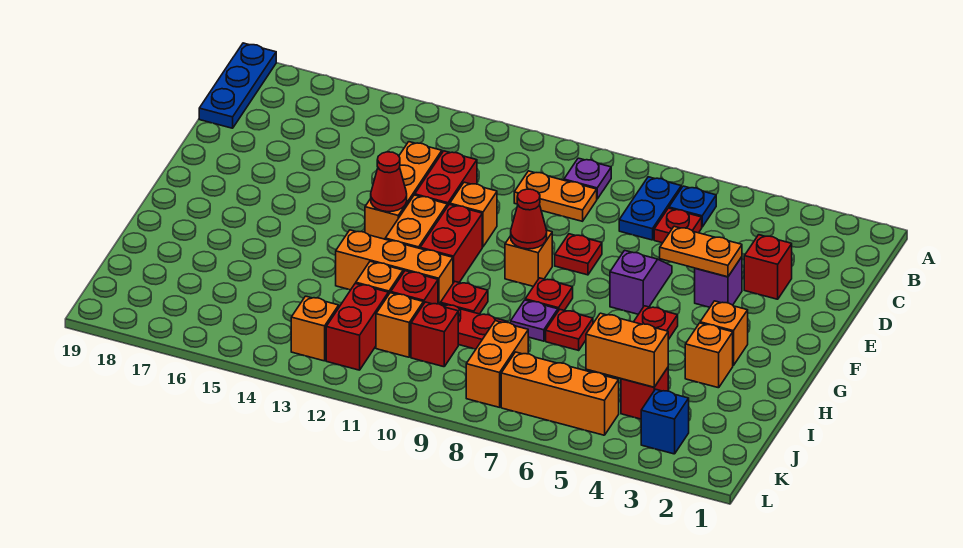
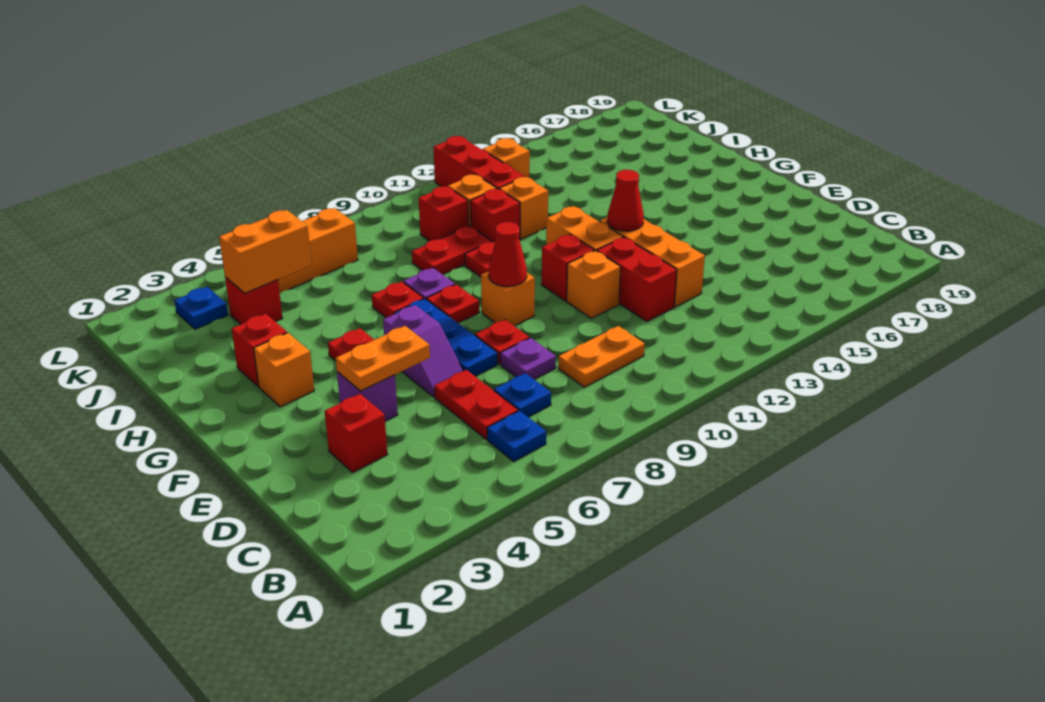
blue 1x3 plate [199,43,276,128] -> blue 1x3 plate moved to [395,299,498,376]
blue 1x2 plate [619,177,681,240] -> blue 1x1 plate [494,373,551,417]
purple 1x1 plate [564,158,611,199] -> purple 1x1 plate moved to [500,338,556,379]
red 1x1 plate [654,208,702,243] -> red 1x2 plate [434,370,518,439]
red 1x2 brick [420,204,482,283] -> red 1x1 brick [542,234,594,301]
orange 1x1 brick [685,323,733,388] -> red 1x1 brick [232,314,287,386]
orange 1x3 brick [336,230,453,304] -> none
orange 1x2 brick [466,321,528,407] -> none
red 1x2 brick [326,283,388,370] -> red 1x3 brick [433,136,525,189]
blue 1x1 brick [641,389,689,454] -> blue 1x1 plate [174,287,228,329]

